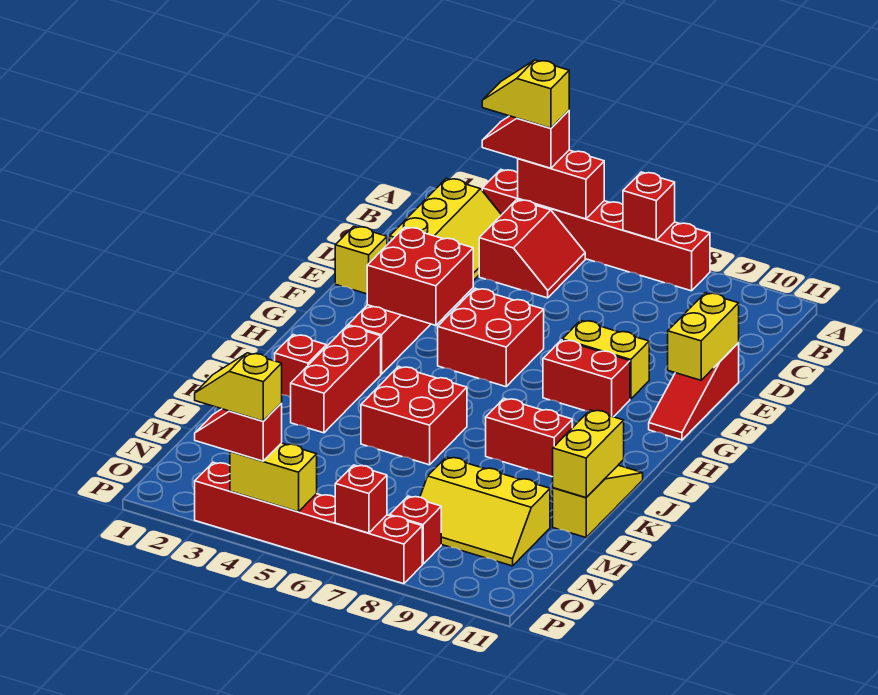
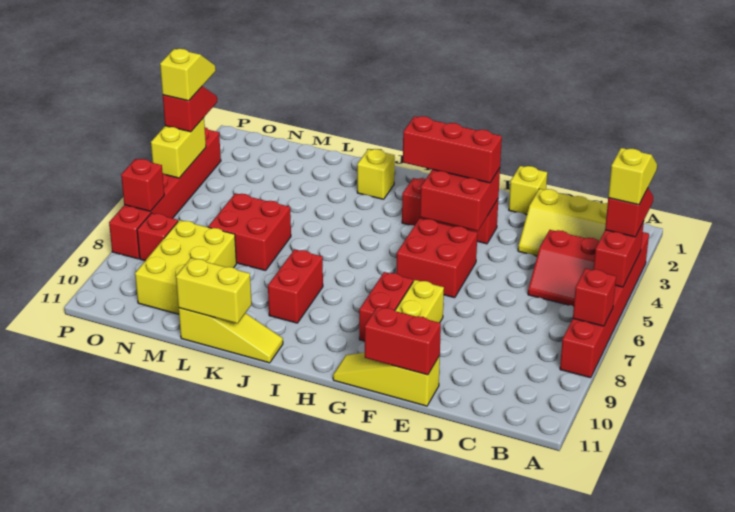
red 1x3 slope [649,343,739,440] -> yellow 1x3 slope [333,353,440,406]
yellow 1x2 brick [668,293,739,380] -> red 1x2 brick [365,307,441,375]
red 1x3 brick [291,326,381,433] -> red 1x3 brick moved to [403,116,502,183]
red 1x1 brick [275,335,326,397] -> yellow 1x1 brick [357,149,395,199]
red 2x2 brick [361,366,467,465] -> red 2x2 brick moved to [208,193,291,271]
yellow 2x3 slope [420,457,550,566] -> yellow 2x3 brick [135,220,236,314]

